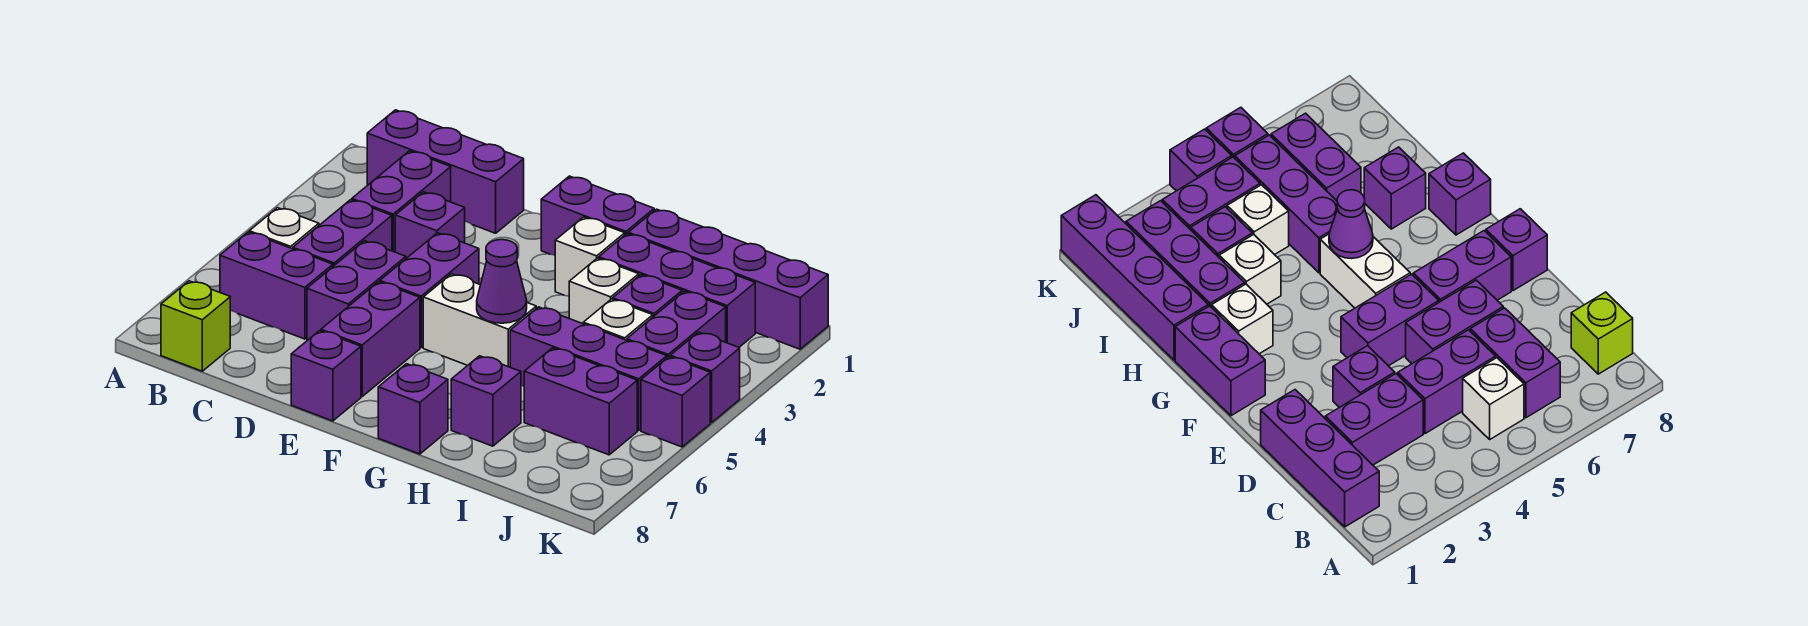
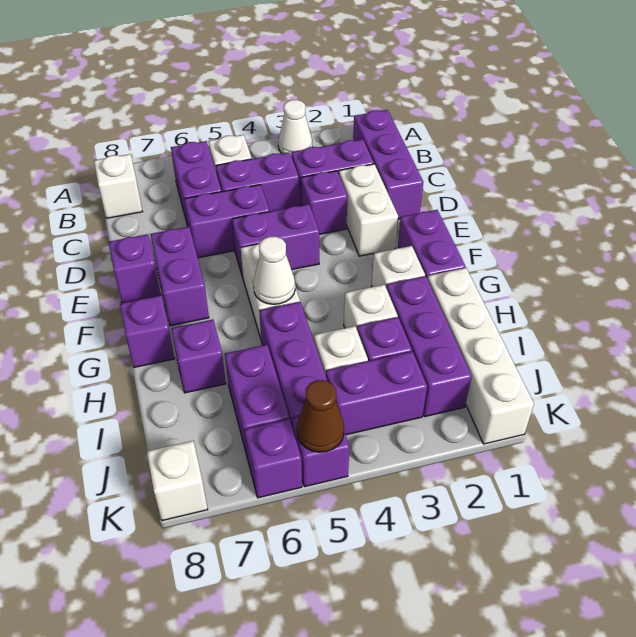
none -> white 1x1 cone [278,100,312,157]
lime 1x1 brick [161,281,230,371] -> white 1x1 brick [94,154,142,218]
none -> white 1x2 brick [339,164,398,256]
purple 1x2 brick [321,282,420,396] -> purple 1x2 brick turned to [150,227,209,326]
purple 1x1 cone [477,240,527,323] -> white 1x1 cone [253,237,295,304]
purple 1x4 brick [628,209,828,349] -> white 1x4 brick [427,268,534,444]
purple 1x1 brick [670,332,740,423] -> purple 1x1 brick moved to [244,419,302,498]
none -> brown 1x1 cone [297,380,344,452]
none -> white 1x1 brick [147,441,208,521]

